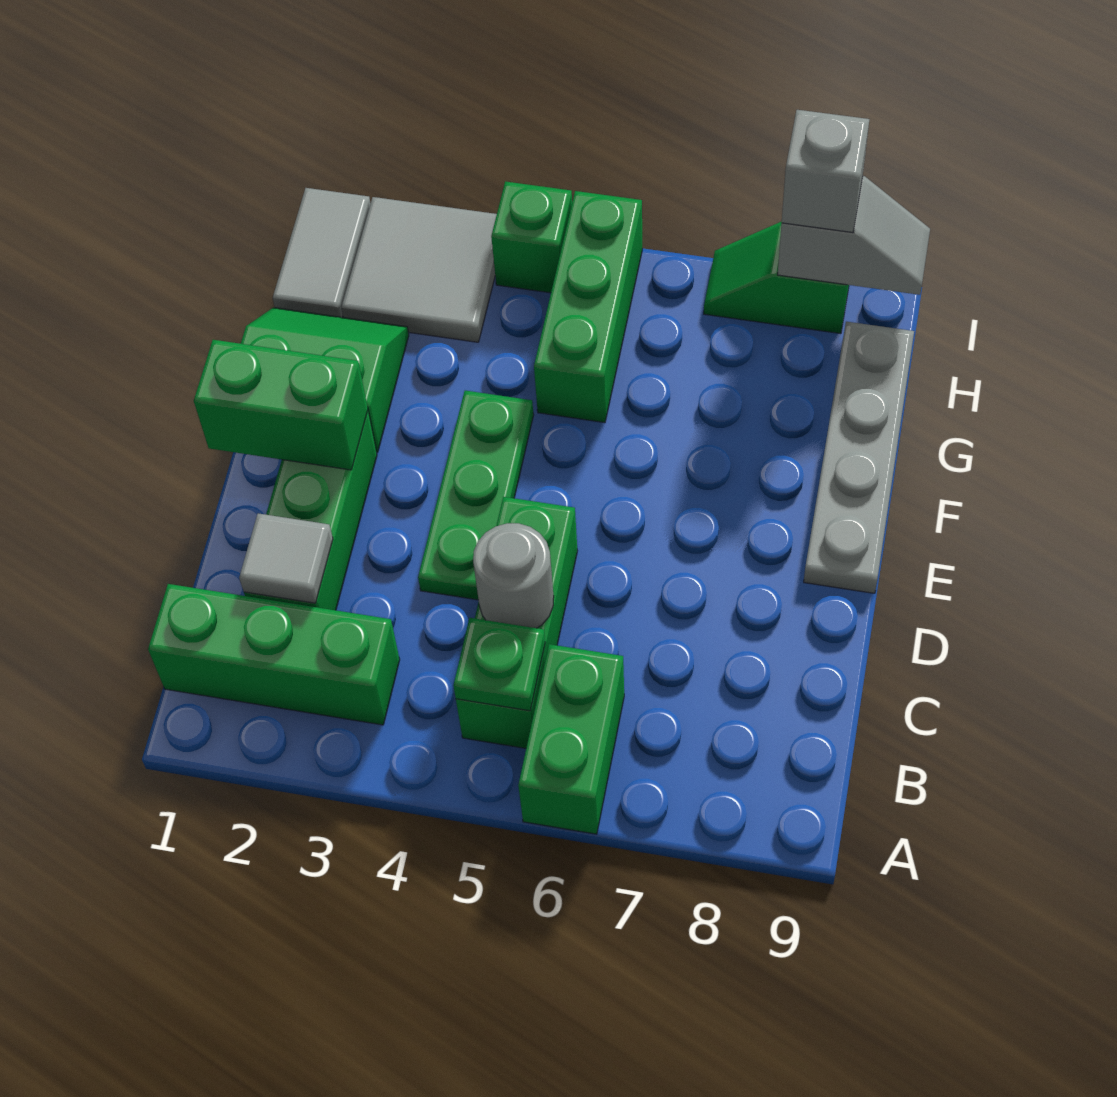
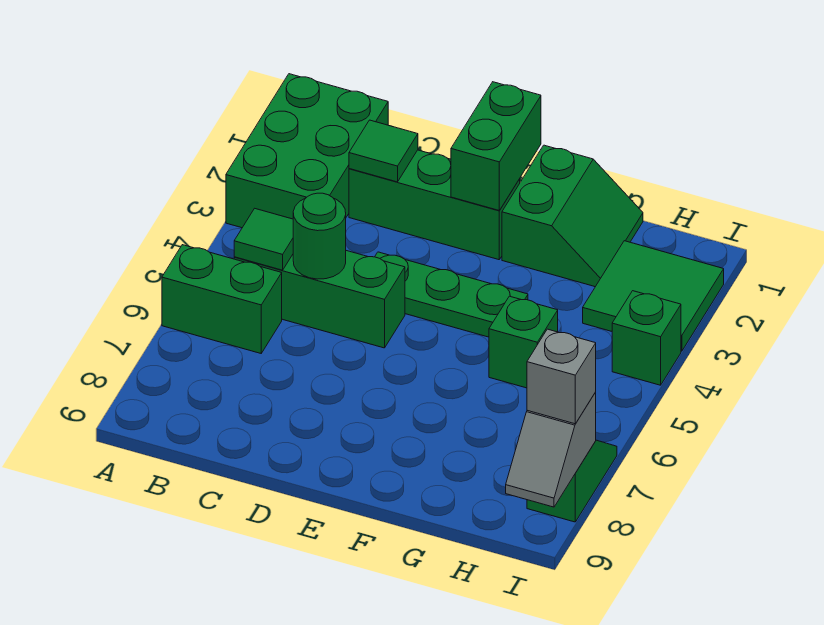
green 1x3 brick [148,584,400,725] -> green 2x3 brick [226,74,388,228]
green 1x1 plate [453,618,545,711] -> green 1x1 tile [234,208,293,270]
grey 1x1 tile [239,513,333,603] -> green 1x1 tile [349,120,418,182]
grey 1x1 round brick [473,523,554,628] -> green 1x1 round brick [293,193,346,279]
grey 1x4 plate [804,322,914,593] -> none
green 1x3 brick [534,191,642,423] -> green 1x1 brick [489,296,558,388]
grey 1x2 tile [273,188,371,317] -> none
grey 2x2 tile [341,197,497,342] -> green 2x2 tile [583,241,724,351]

